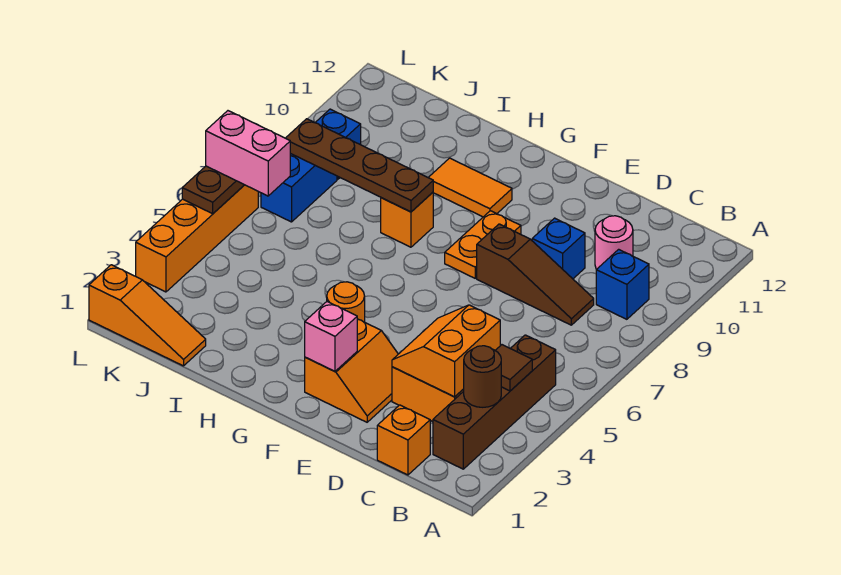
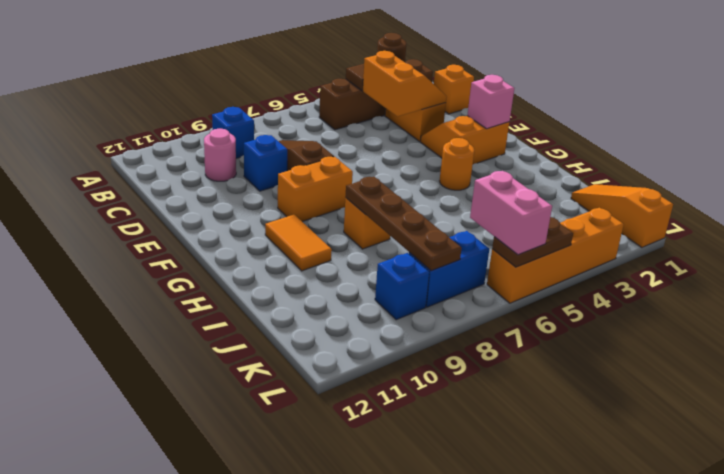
orange 2x2 slope [392,305,500,397] -> orange 2x2 slope turned to [362,51,447,117]
orange 1x2 plate [445,211,521,278] -> orange 1x2 brick [278,157,353,222]

